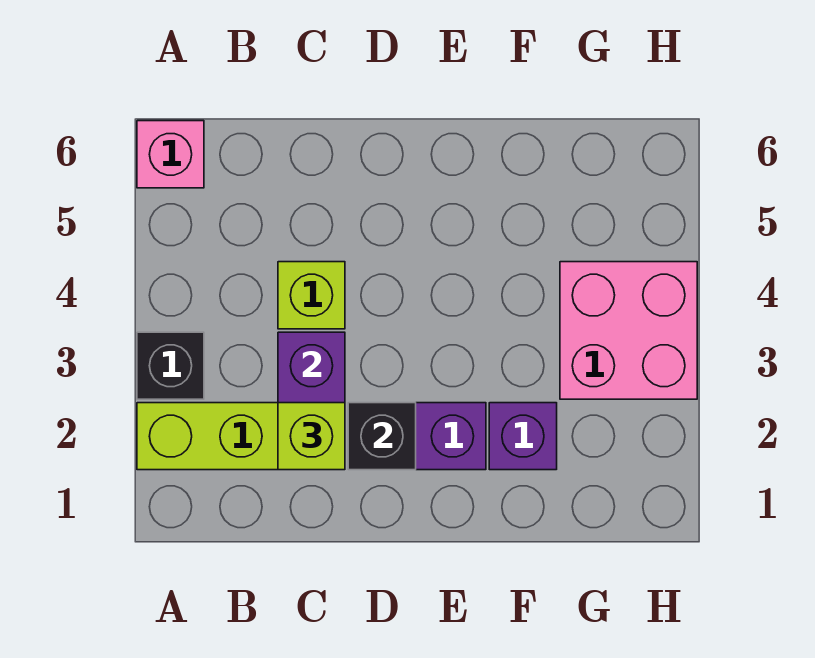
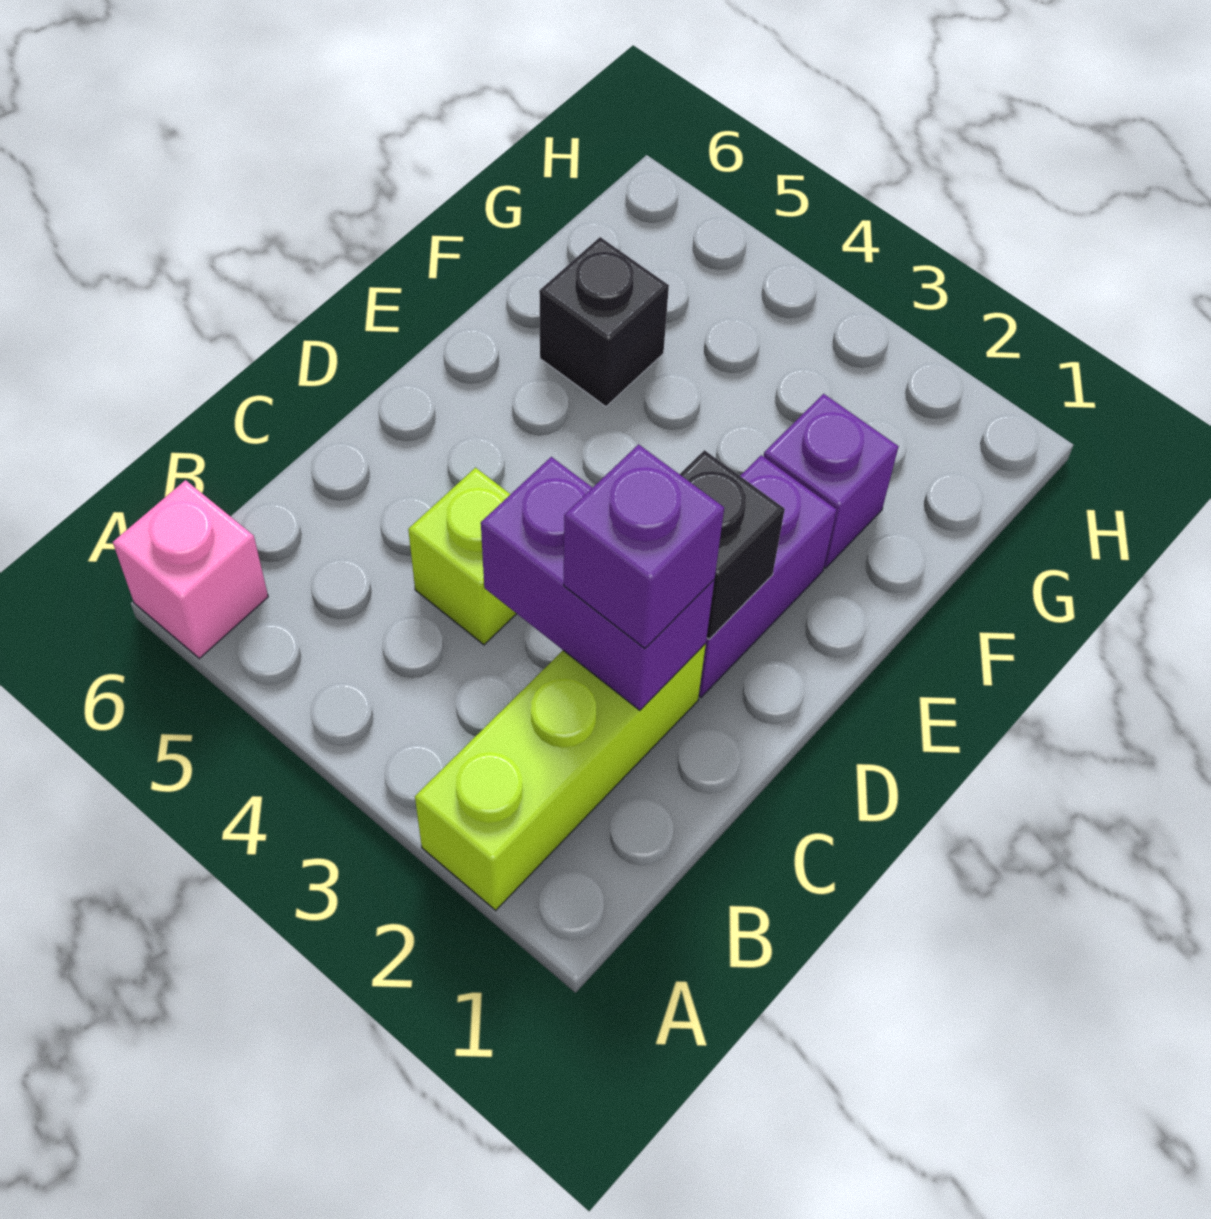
black 1x1 brick [137,332,204,399] -> black 1x1 brick moved to [539,237,669,407]
lime 1x1 brick [278,403,345,470] -> purple 1x1 brick [564,444,724,648]
pink 2x2 brick [560,262,697,399] -> none

